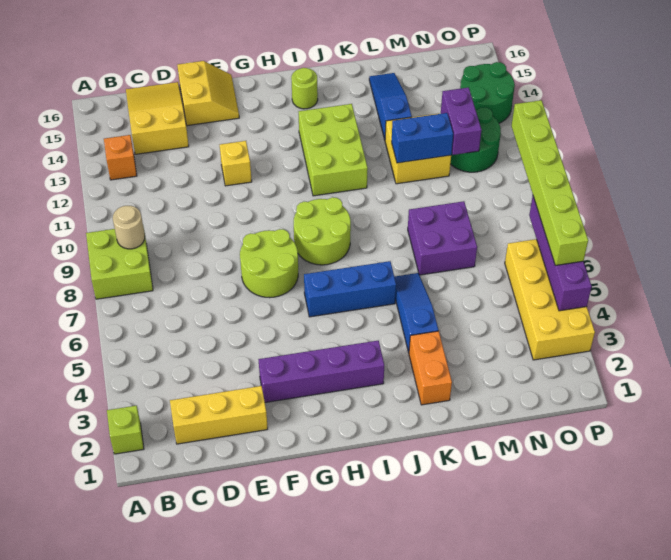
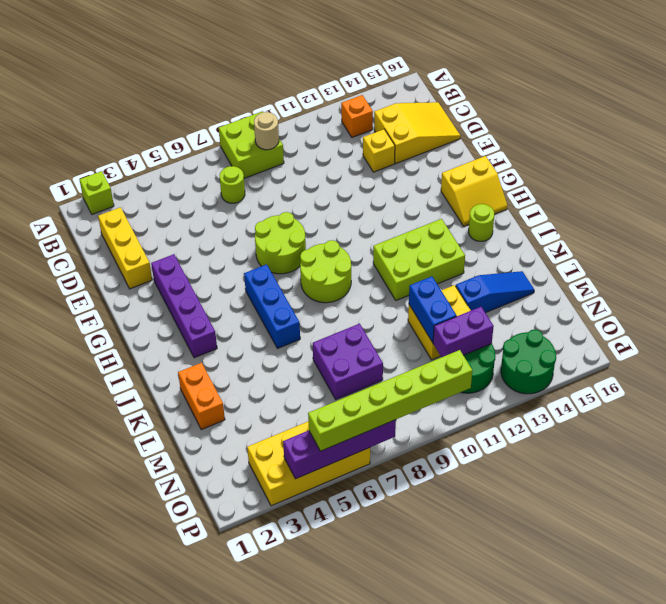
none -> lime 1x1 round brick [220,166,245,203]
yellow 2x2 slope [177,61,239,126] -> yellow 2x2 slope moved to [441,156,507,226]
yellow 1x1 brick [220,141,252,186] -> yellow 1x1 brick moved to [363,129,395,172]
orange 1x2 brick [409,331,452,405] -> orange 1x2 brick turned to [178,363,225,430]
blue 1x3 slope [395,273,438,352] -> none

